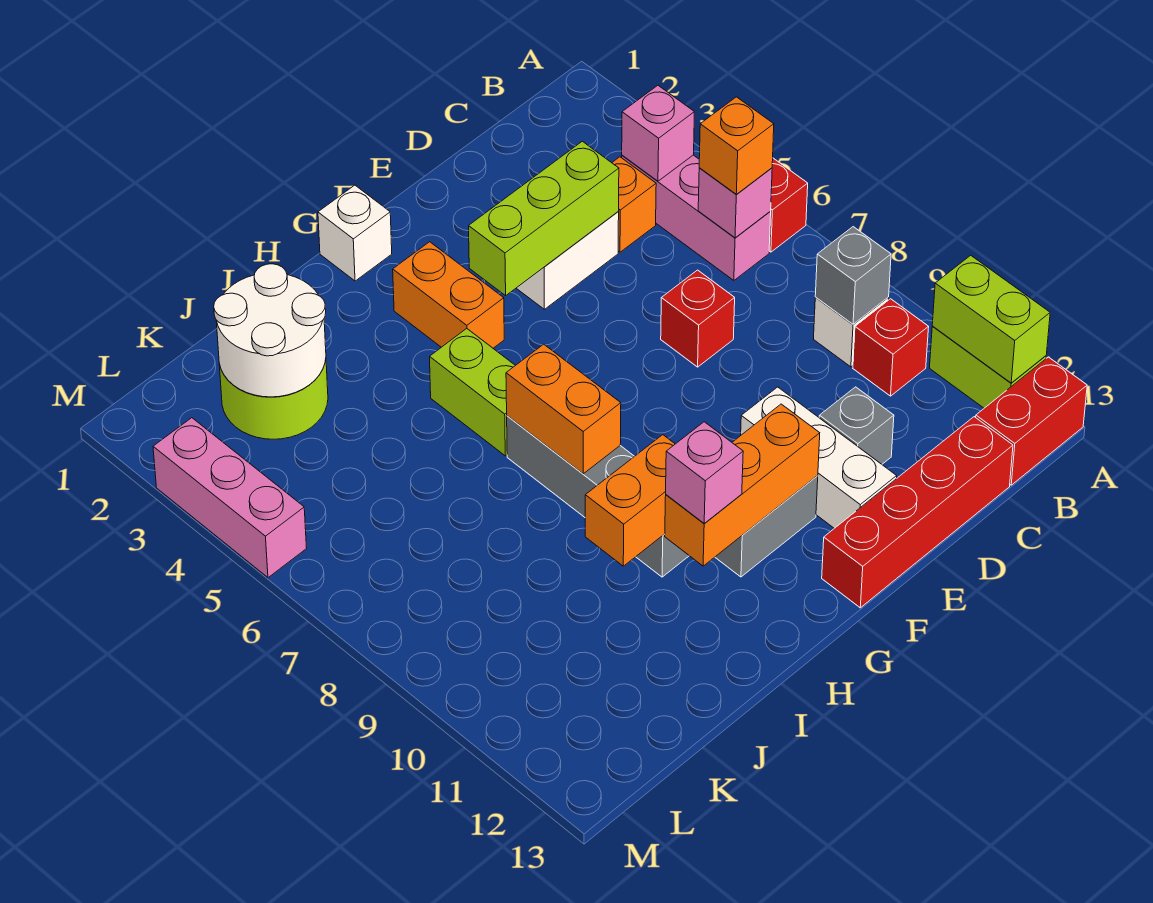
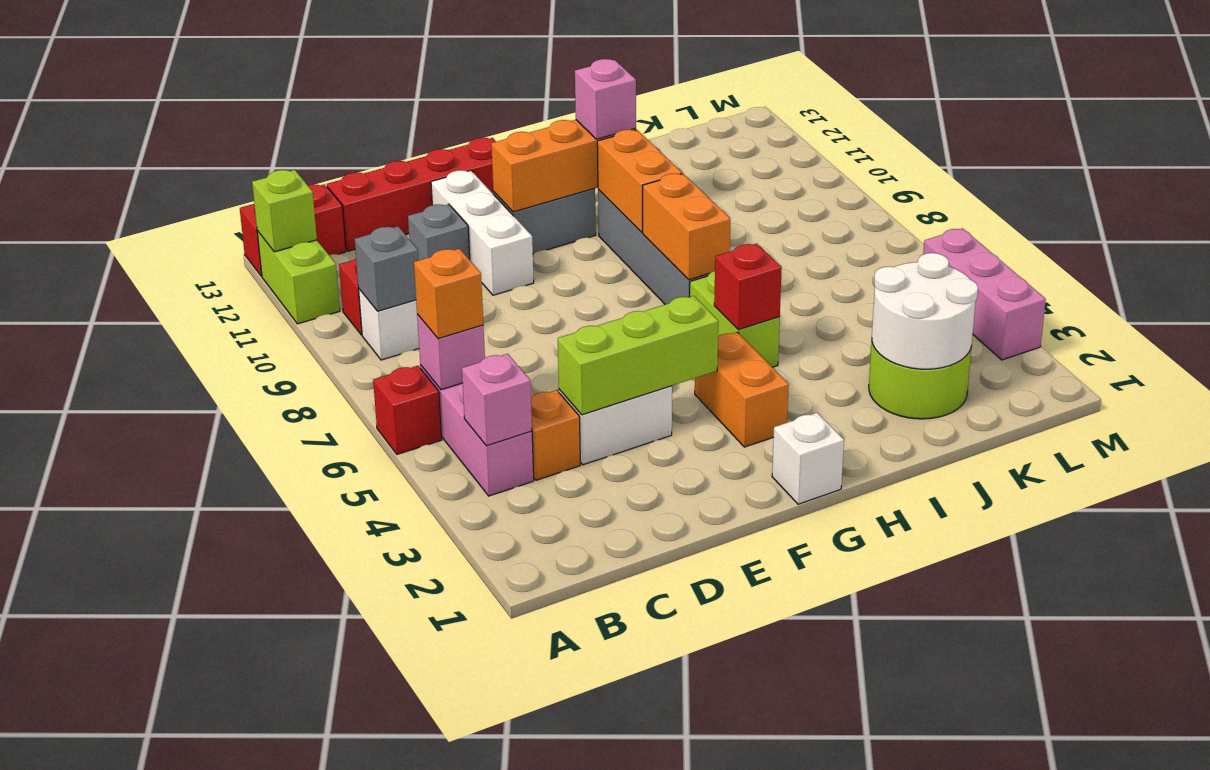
lime 1x2 brick [932,255,1050,383] -> lime 1x1 brick [252,170,317,252]
red 1x1 brick [661,270,735,367] -> red 1x1 brick moved to [714,244,782,330]
orange 1x2 brick [585,435,675,566] -> orange 1x2 brick turned to [597,130,682,232]

